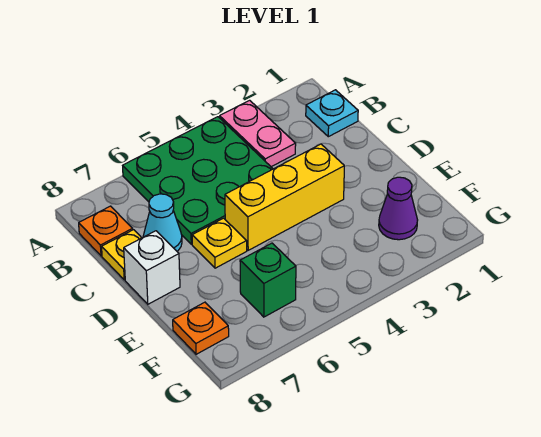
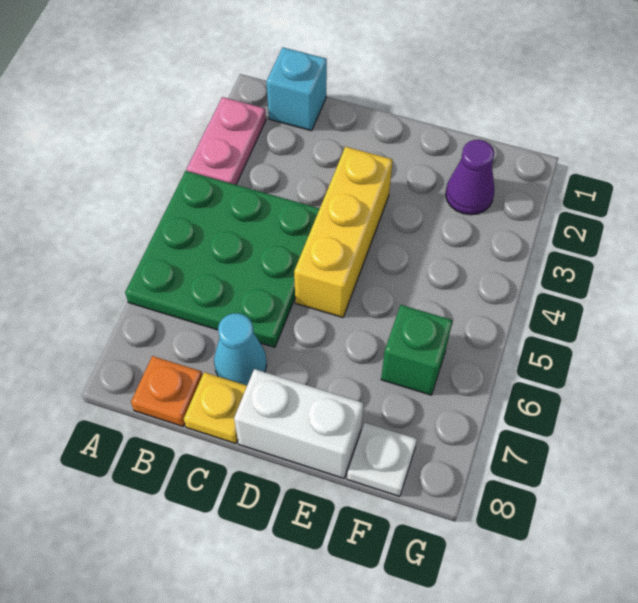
pink 1x2 plate [220,100,296,167] -> pink 1x2 plate turned to [187,97,266,185]
cyan 1x1 plate [306,90,358,137] -> cyan 1x1 brick [266,47,327,131]
yellow 1x1 plate [192,218,247,268] -> none
white 1x1 brick [124,231,180,304] -> white 1x2 brick [234,369,363,478]
orange 1x1 plate [173,302,229,354] -> white 1x1 plate [347,423,417,497]

